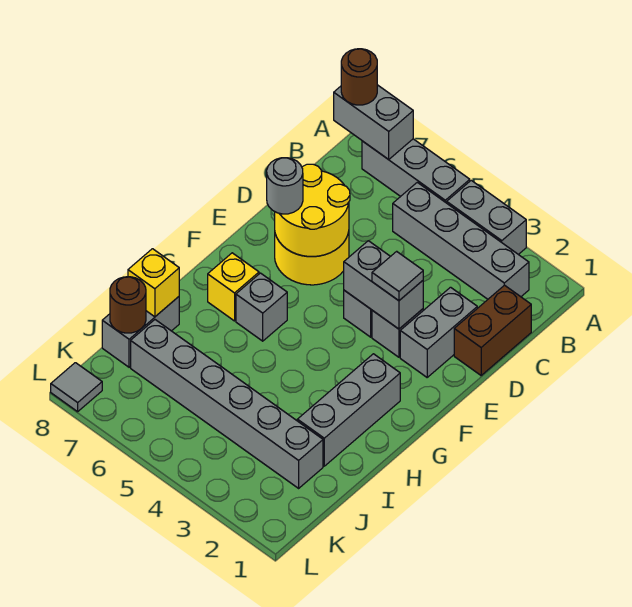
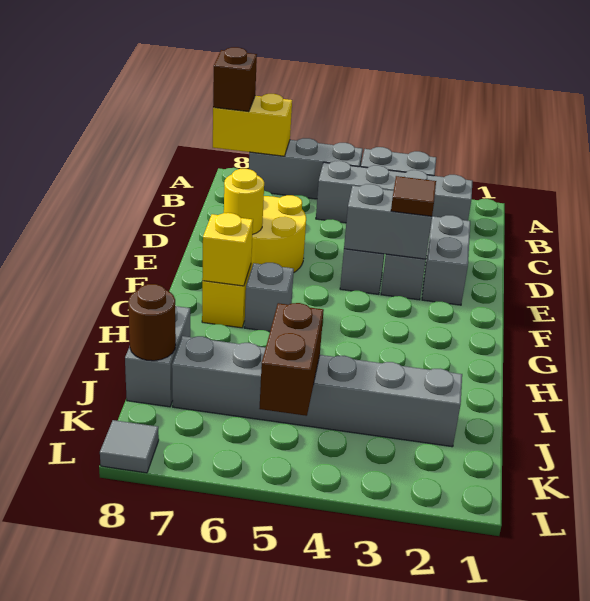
grey 1x2 brick [334,85,413,159] -> yellow 1x2 brick [213,94,292,156]
brown 1x1 round brick [341,49,377,105] -> brown 1x1 brick [213,47,257,112]
brown 1x2 brick [454,285,531,375] -> brown 1x2 brick moved to [259,303,324,416]
yellow 2x2 round brick [275,164,350,257] -> yellow 1x1 round brick [224,169,264,235]
grey 1x1 tile [372,251,423,301] -> brown 1x1 tile [391,176,436,216]
grey 1x1 round brick [267,158,303,214] -> none
grey 1x3 brick [297,354,400,466] -> none
yellow 1x1 brick [128,249,179,317] -> yellow 1x1 brick moved to [202,213,253,286]

